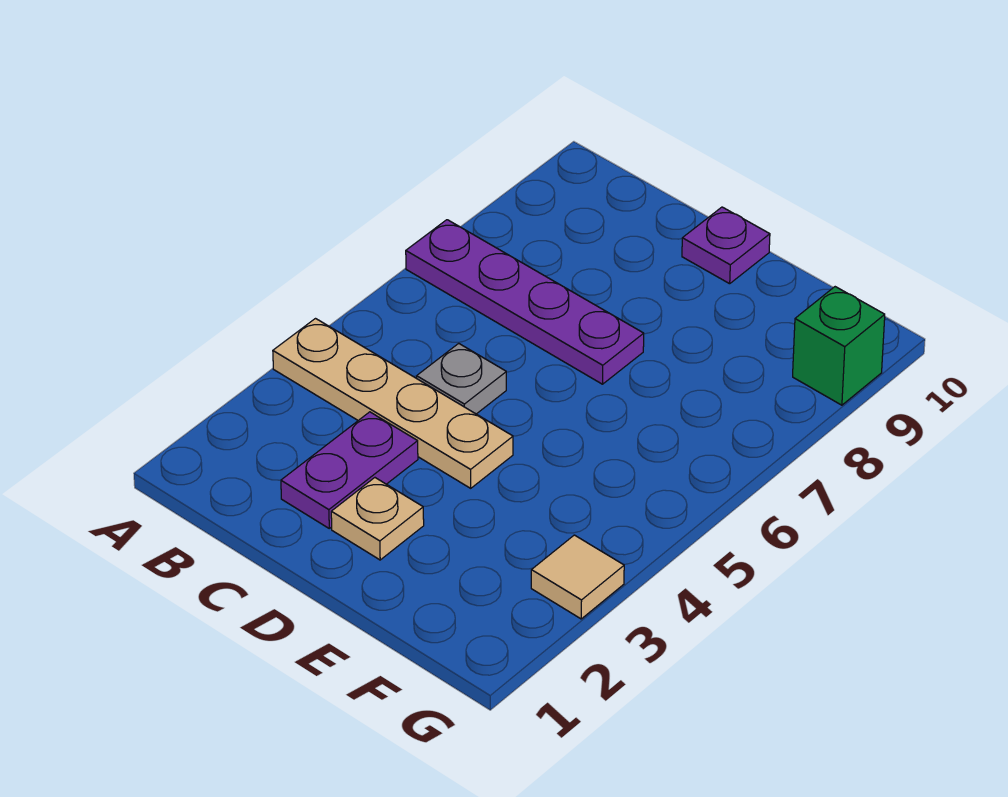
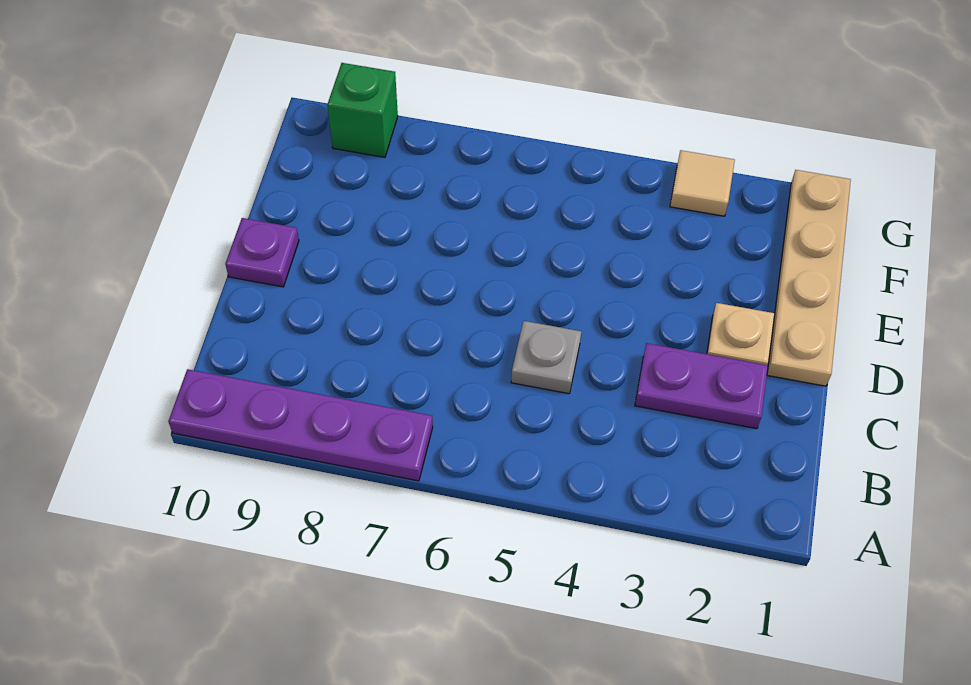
tan 1x4 plate [273,319,513,488] -> tan 1x4 plate moved to [767,170,851,386]
purple 1x4 plate [406,220,644,384] -> purple 1x4 plate turned to [168,369,433,481]

